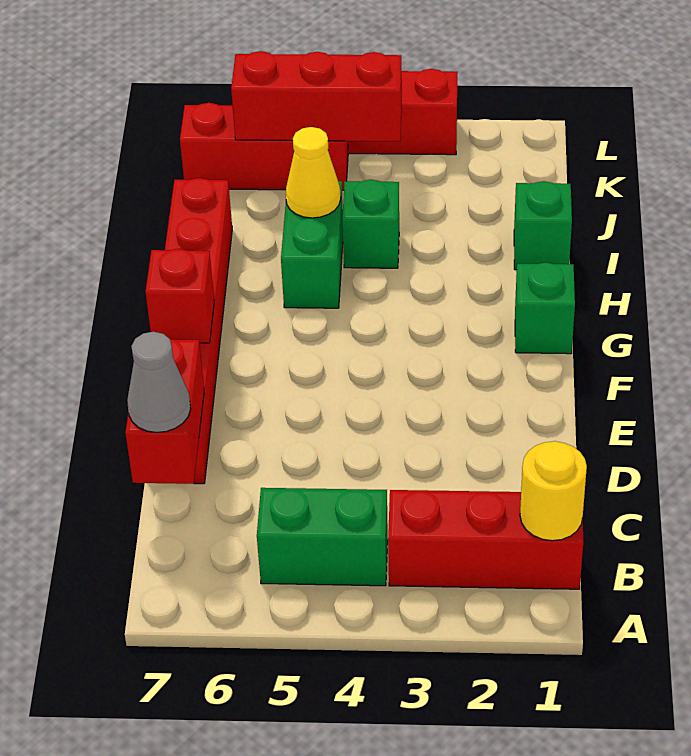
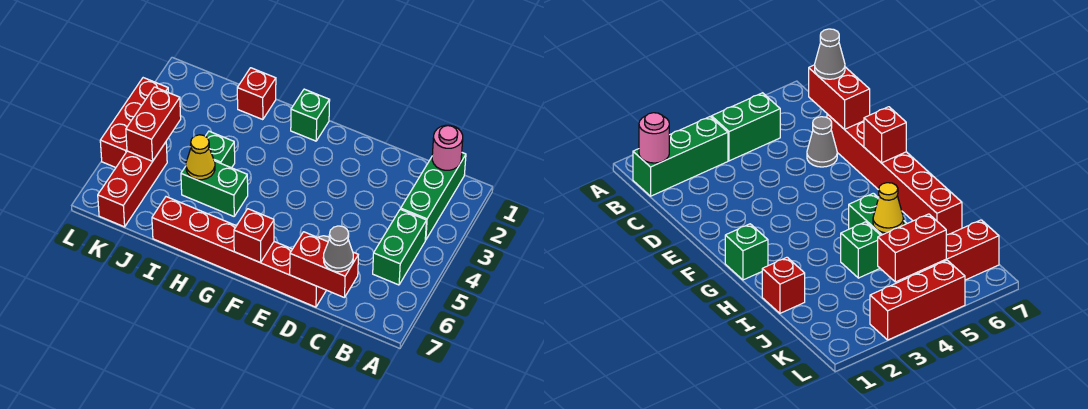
red 1x3 brick [388,490,583,589] -> green 1x3 brick [401,153,466,240]
yellow 1x1 round brick [520,441,587,541] -> pink 1x1 round brick [432,125,463,170]
none -> grey 1x1 cone [807,117,837,167]
green 1x1 brick [514,181,572,270] -> red 1x1 brick [237,68,276,120]
red 1x3 brick [231,51,402,141] -> red 1x2 brick [126,87,181,161]

